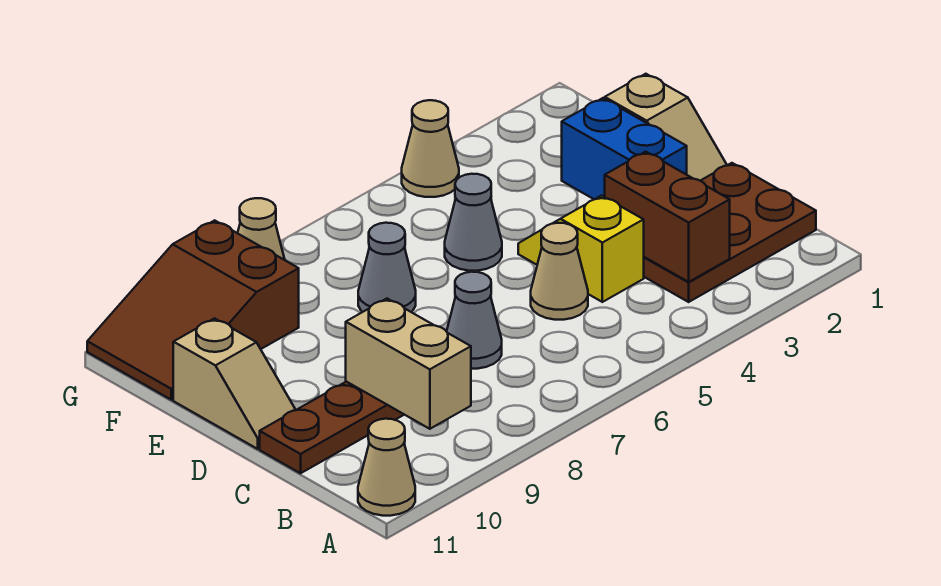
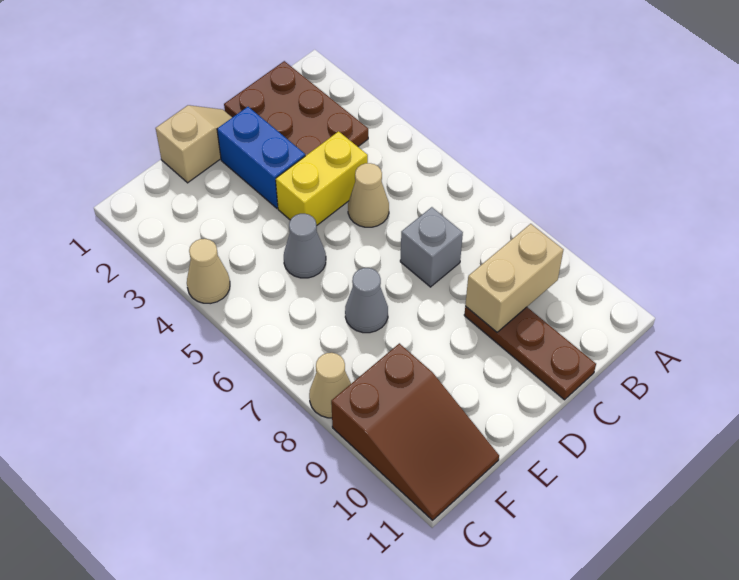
tan 1x1 cone [358,419,415,516] -> none
brown 1x2 brick [605,152,730,282] -> none
yellow 1x2 slope [518,196,644,302] -> yellow 1x2 brick [276,131,368,225]
grey 1x1 cone [447,272,502,369] -> grey 1x1 brick [400,207,463,287]
blue 1x2 brick [562,98,687,199] -> blue 1x2 brick turned to [217,107,305,208]
tan 1x2 slope [173,318,296,449] -> none

